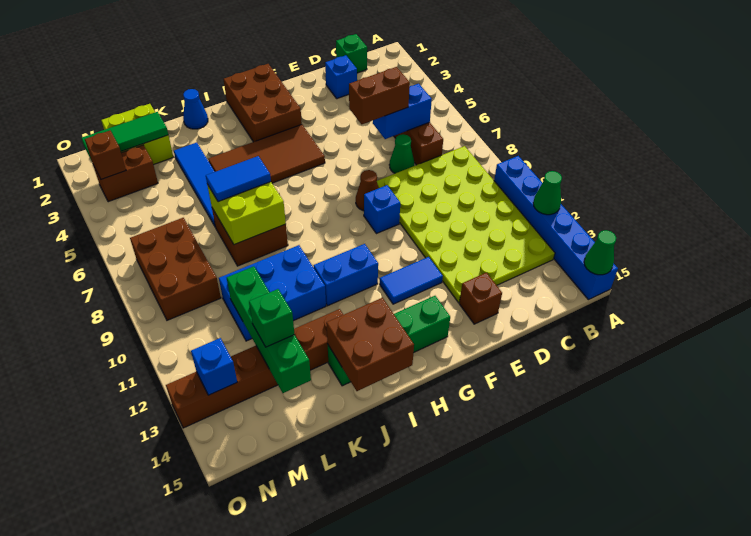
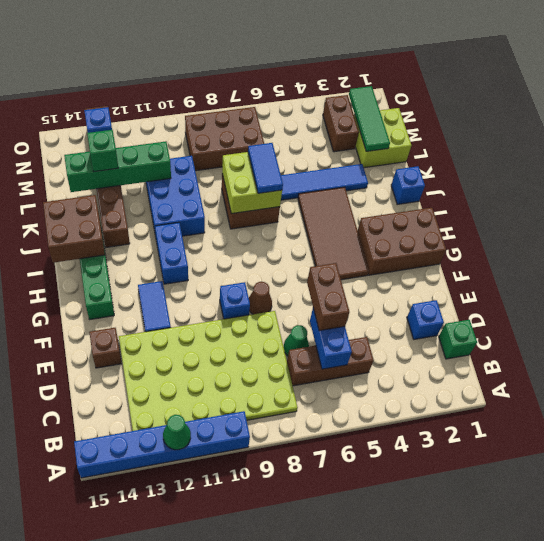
green 1x1 cone [584,230,616,275] -> none
blue 1x1 cone [183,89,208,129] -> blue 1x1 brick [391,166,425,204]
brown 1x1 brick [85,131,126,179] -> none

